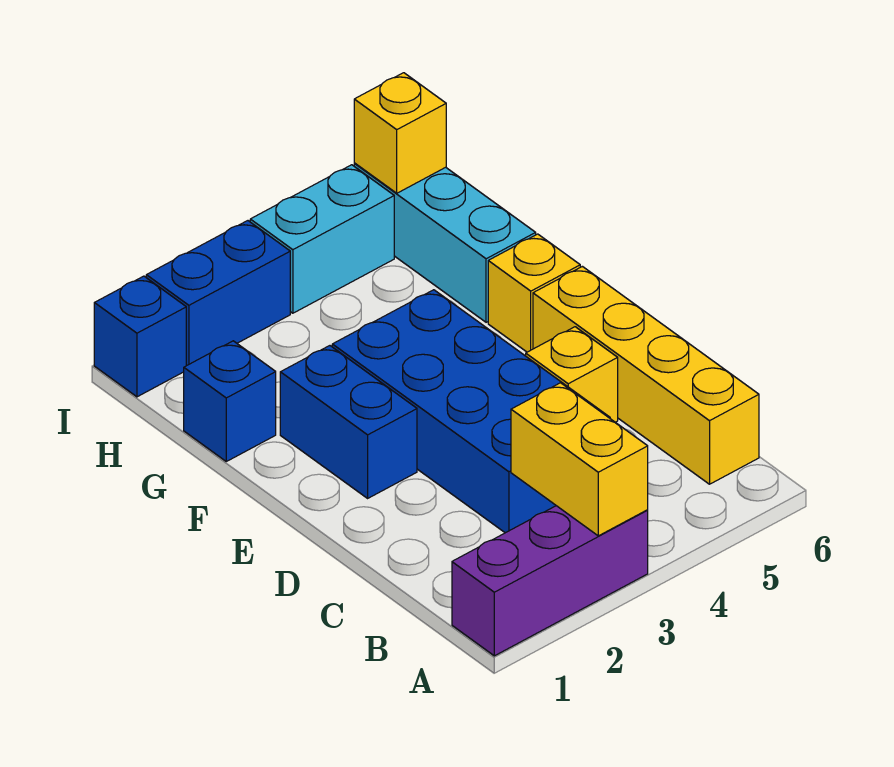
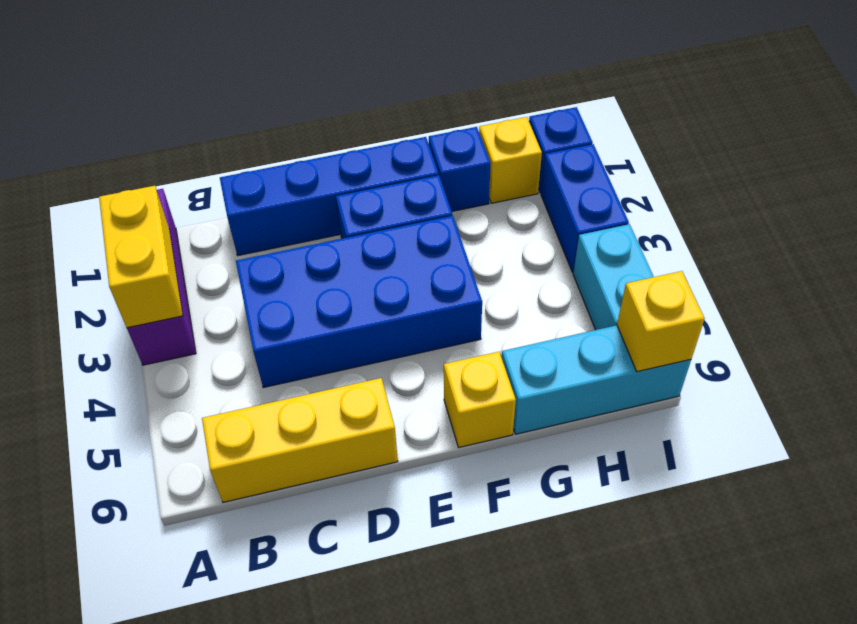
yellow 1x2 brick [511,383,648,536] -> yellow 1x2 brick turned to [99,186,183,328]
yellow 1x4 brick [533,266,759,484] -> yellow 1x3 brick [202,378,398,502]
none -> blue 1x4 brick [220,137,439,256]
yellow 1x1 brick [526,327,618,422] -> yellow 1x1 brick moved to [479,117,542,203]

